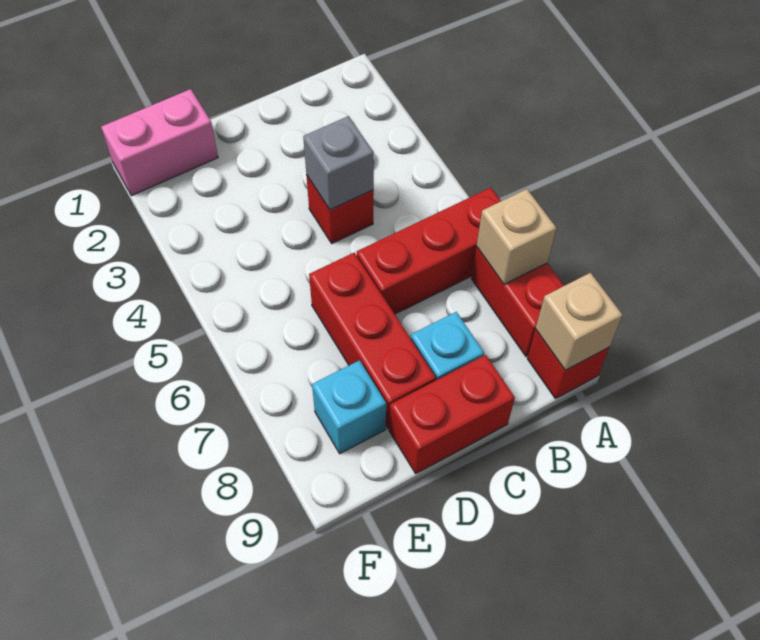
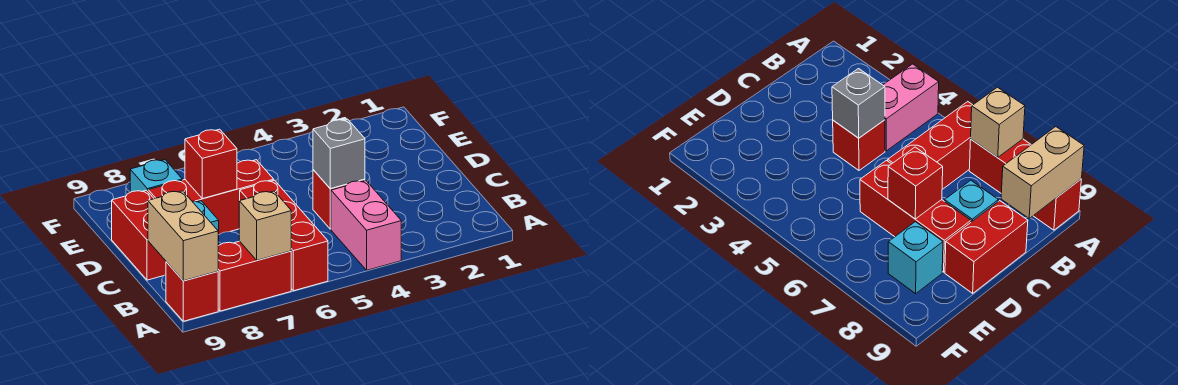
tan 1x1 brick [536,273,623,370] -> tan 1x2 brick [148,191,218,281]
none -> red 1x1 brick [185,129,237,199]
pink 1x2 brick [101,89,218,196] -> pink 1x2 brick moved to [331,181,401,270]

